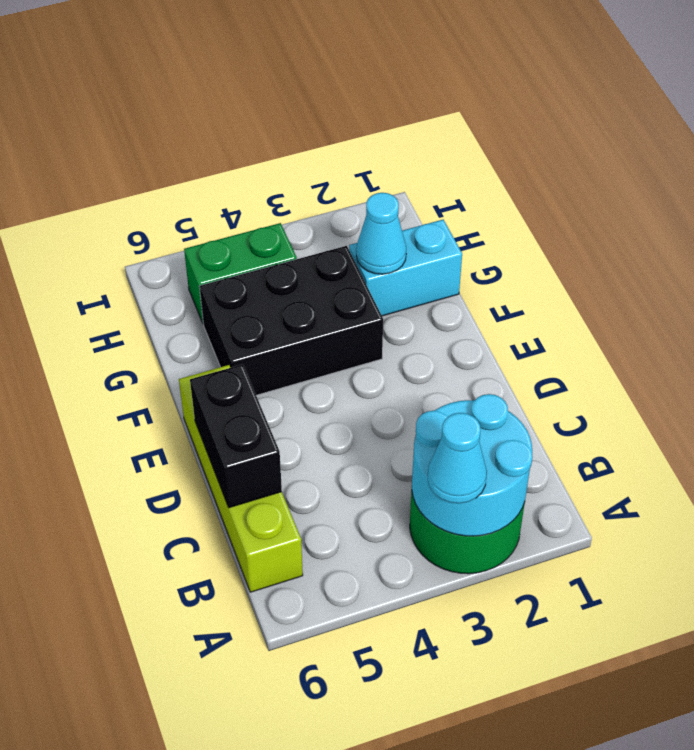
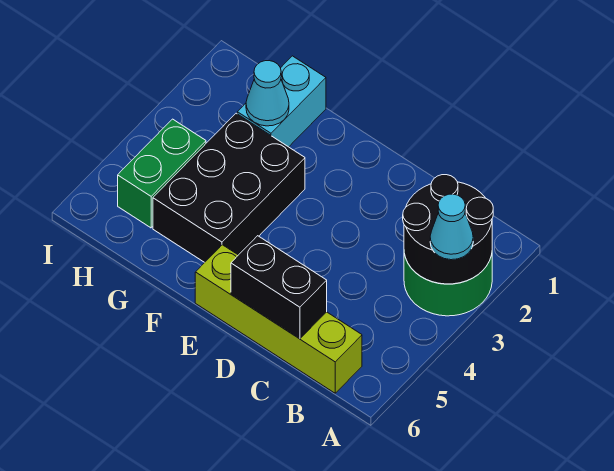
cyan 2x2 round brick [412,394,532,536] -> black 2x2 round brick [403,175,493,284]

